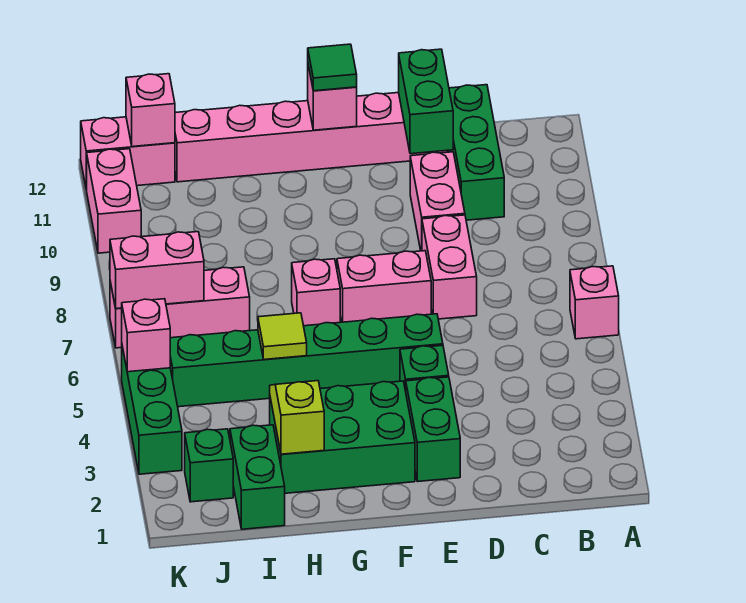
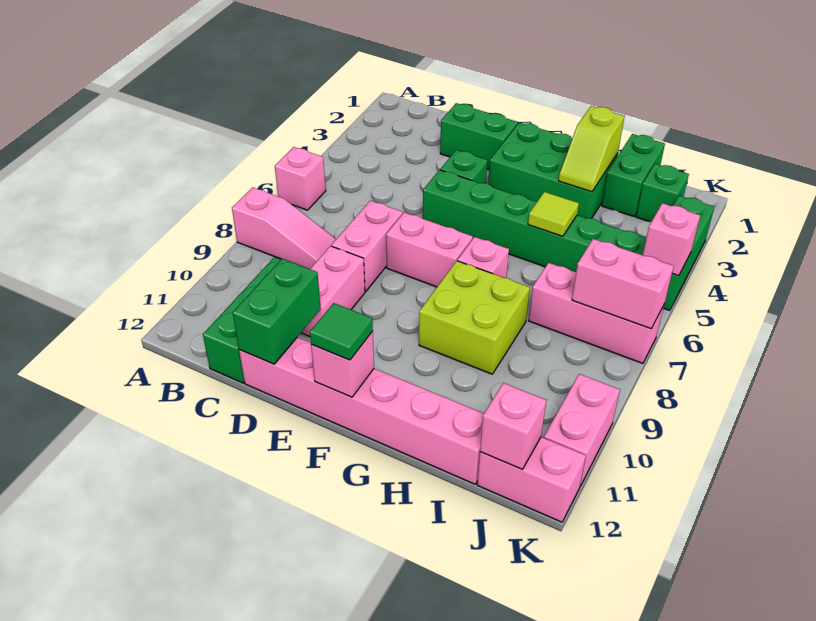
none -> pink 1x3 slope [232,187,336,269]
green 1x2 brick [406,377,460,482] -> green 1x2 brick turned to [440,103,518,170]
none -> lime 2x2 brick [419,261,530,374]

